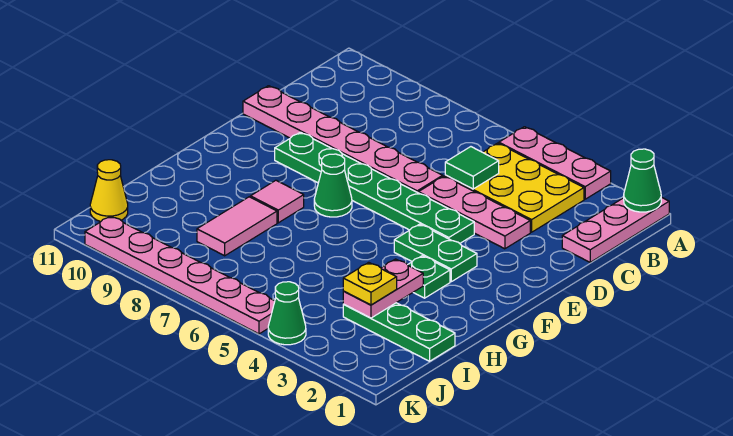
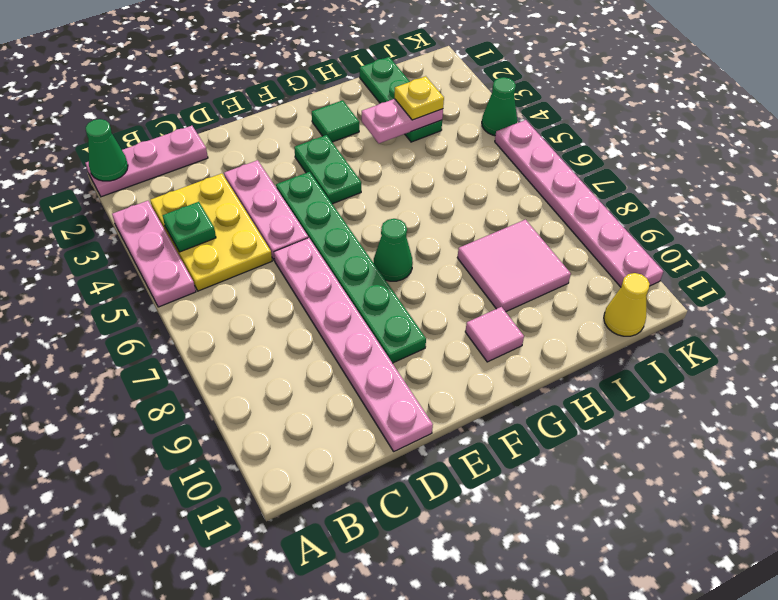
green 1x1 tile [445,147,499,189] -> green 1x1 tile moved to [312,100,359,142]
green 1x1 plate [408,256,450,298] -> green 1x1 plate moved to [162,202,216,252]
pink 1x1 tile [250,180,304,223] -> pink 1x1 tile moved to [465,307,524,362]
pink 1x2 tile [197,197,277,256] -> pink 2x2 tile [457,220,571,312]

